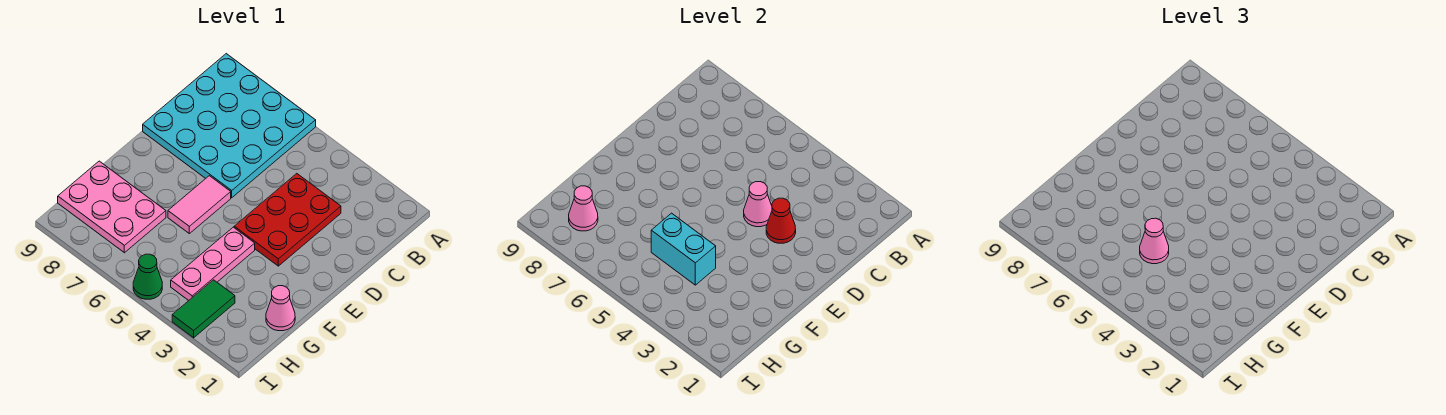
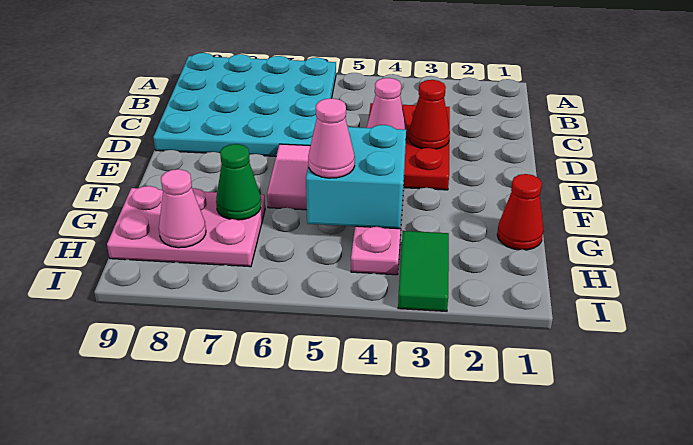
pink 1x1 cone [266,286,295,331] -> red 1x1 cone [497,174,543,250]
cyan 1x2 brick [651,213,716,285] -> cyan 2x2 brick [306,125,406,229]
green 1x1 cone [133,254,162,299] -> green 1x1 cone moved to [216,144,261,220]

